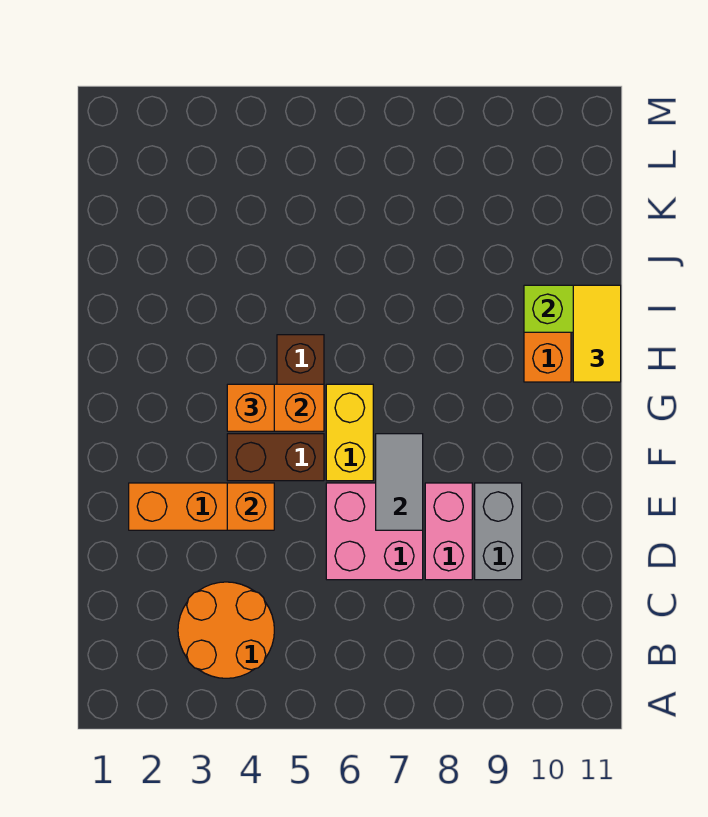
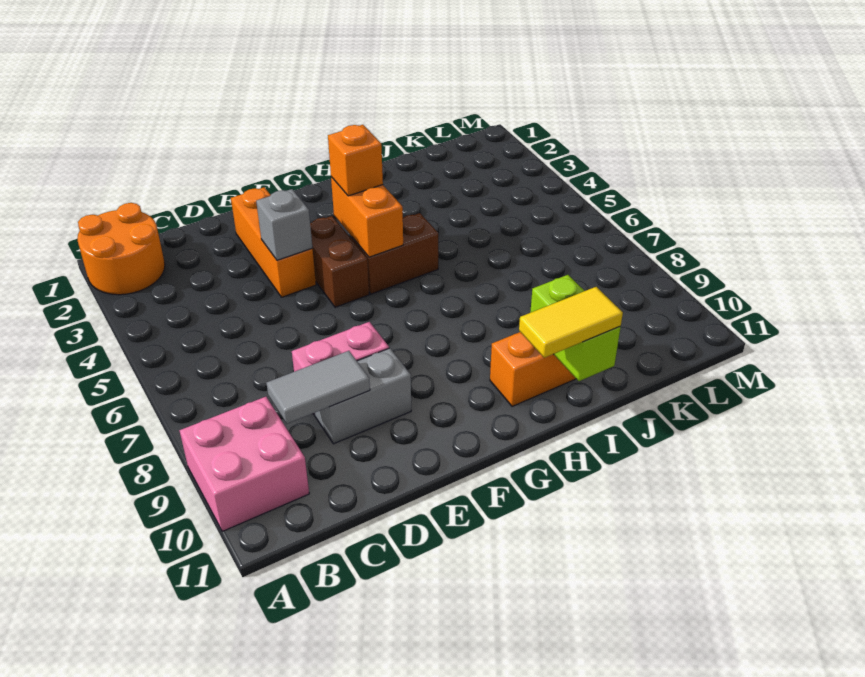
orange 2x2 round brick [178,582,274,678] -> orange 2x2 round brick moved to [77,203,165,295]
pink 2x2 brick [326,483,423,580] -> pink 2x2 brick moved to [179,397,309,531]
orange 1x1 brick [227,483,274,530] -> grey 1x1 brick [256,189,312,260]
grey 1x2 tile [376,434,423,530] -> grey 1x2 tile moved to [266,351,370,424]
yellow 1x2 brick [326,384,373,481] -> none

